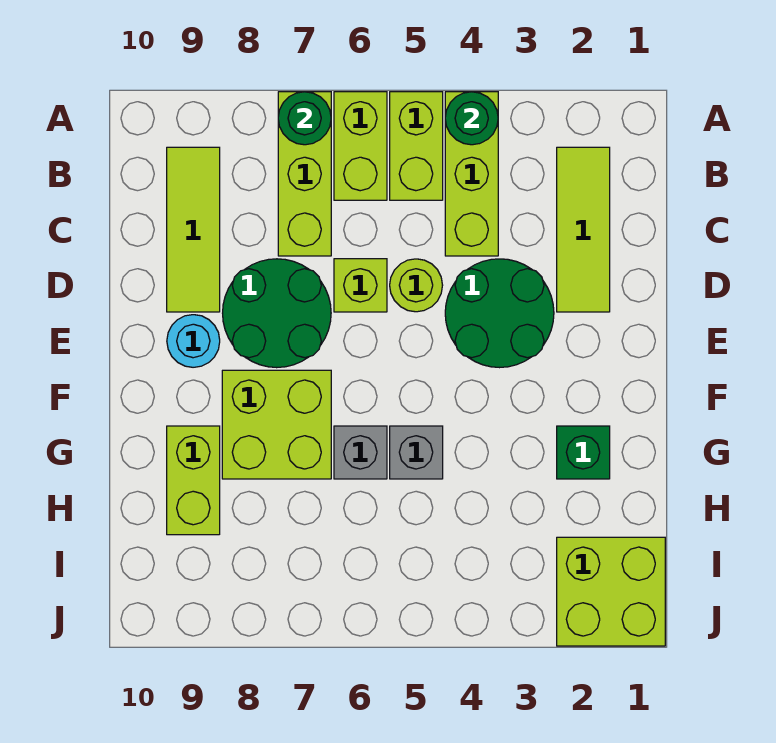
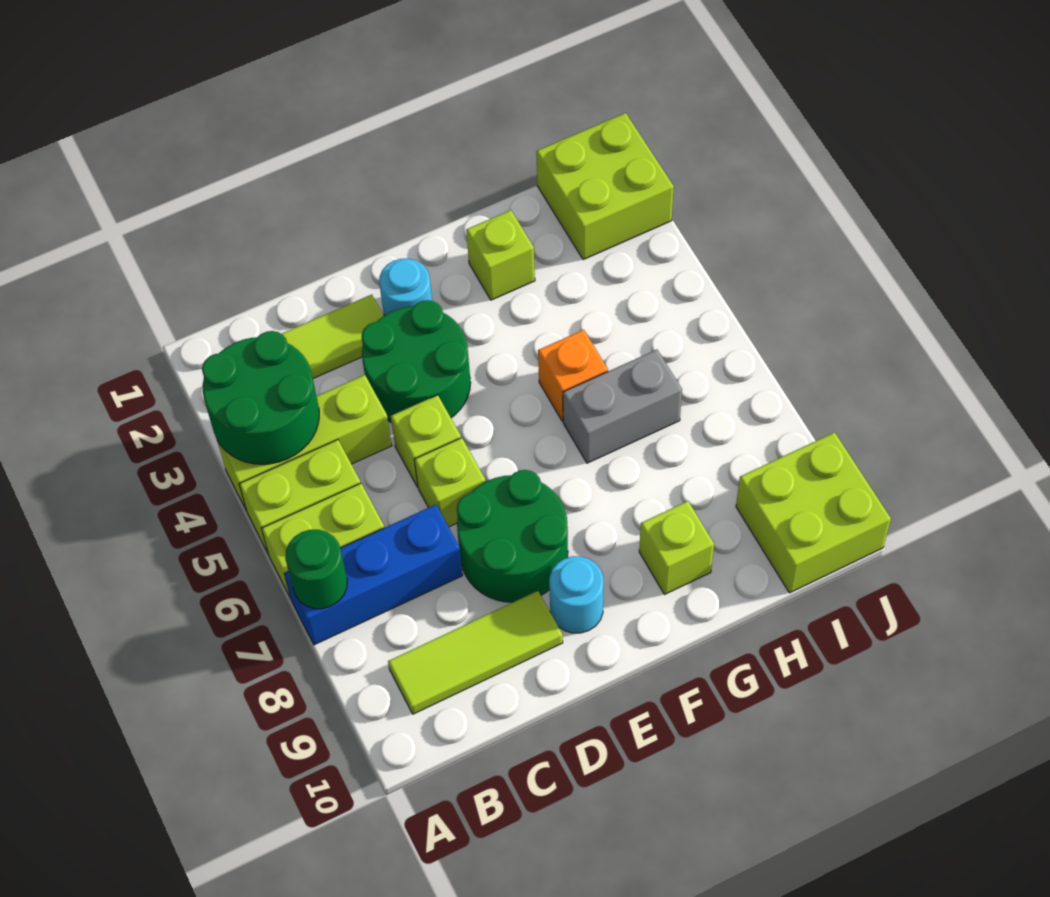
green 1x1 round brick [445,92,498,145] -> green 2x2 round brick [202,331,319,464]
lime 1x3 brick [278,92,331,256] -> blue 1x3 brick [285,505,463,645]
lime 1x1 round brick [390,259,443,312] -> lime 1x1 brick [391,395,461,487]
none -> cyan 1x1 round brick [379,259,432,316]
lime 2x2 brick [222,370,331,479] -> lime 2x2 brick moved to [736,432,891,593]
green 1x1 brick [557,426,610,479] -> lime 1x1 brick [466,210,535,300]
grey 1x1 brick [390,426,443,479] -> orange 1x1 brick [538,330,608,421]
grey 1x1 brick [334,426,387,479] -> grey 1x2 brick [563,350,682,463]
lime 1x2 brick [167,426,220,535] -> lime 1x1 brick [639,501,714,595]

